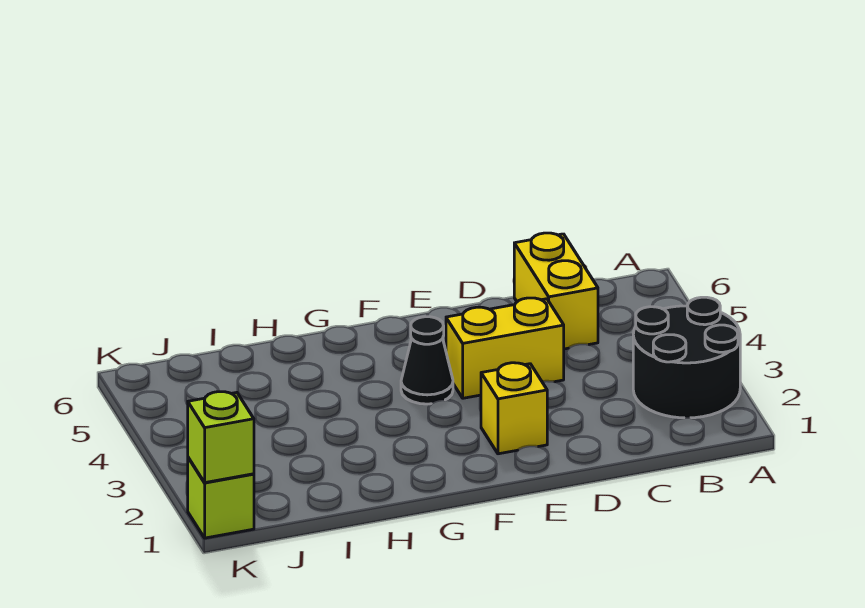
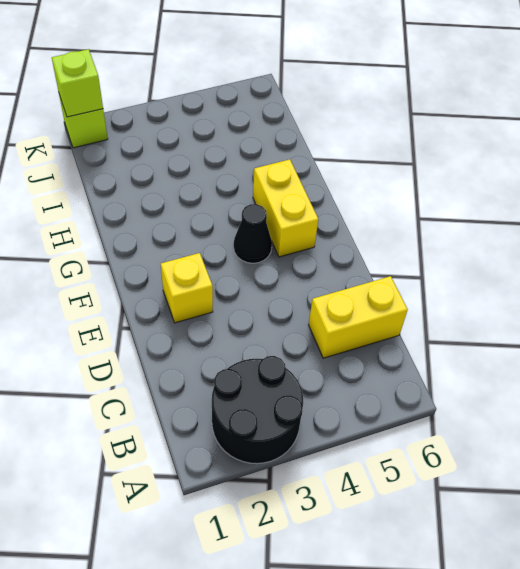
yellow 1x2 brick [446,298,564,398] -> yellow 1x2 brick moved to [253,159,318,257]

